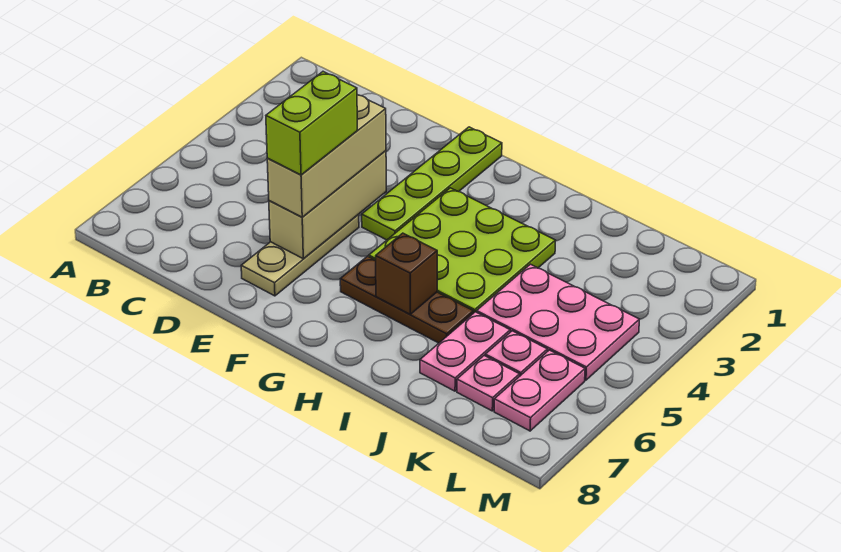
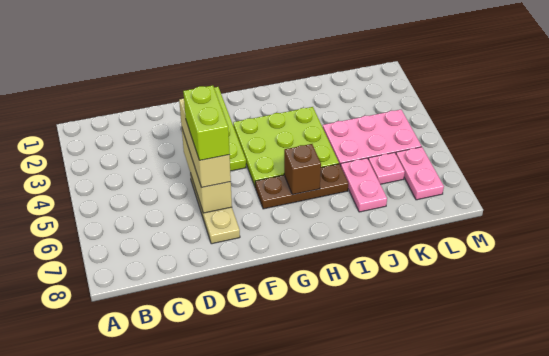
pink 1x1 plate [457,356,520,411] -> none

